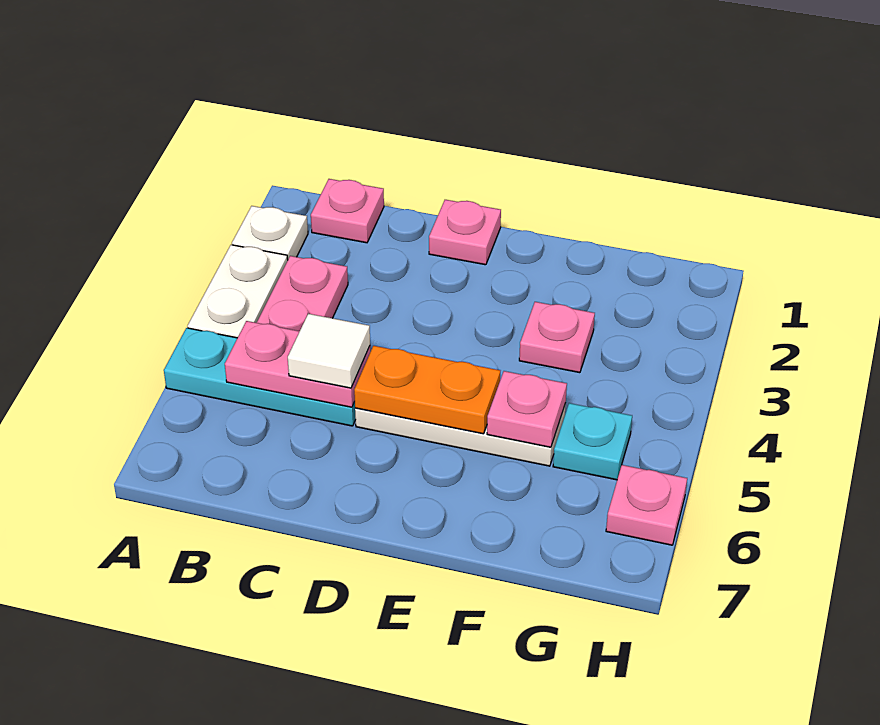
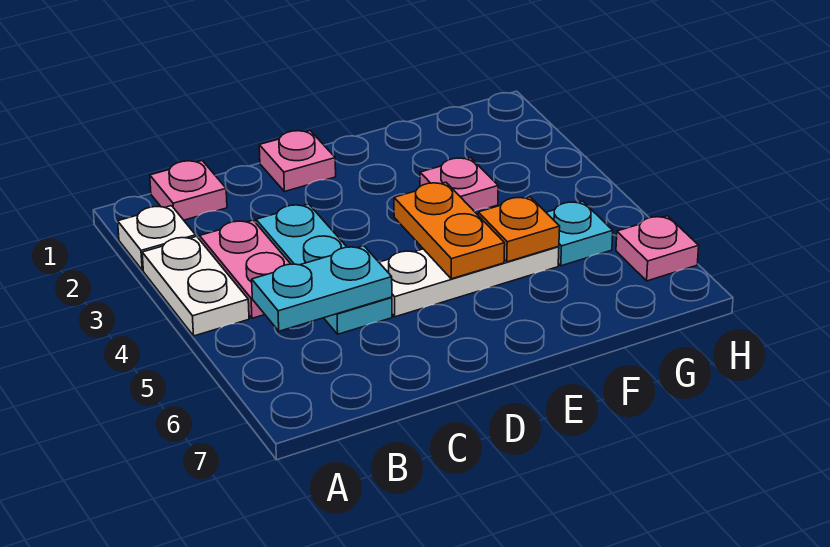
cyan 1x3 plate [164,328,356,426] -> cyan 1x3 plate turned to [256,204,392,334]
pink 1x2 plate [225,321,370,407] -> cyan 1x2 plate [252,246,392,331]
white 1x1 tile [288,314,370,388] -> none
orange 1x2 plate [354,346,500,434] -> orange 1x2 plate turned to [394,182,505,279]
pink 1x1 plate [487,371,567,447] -> orange 1x1 plate [478,197,560,262]

